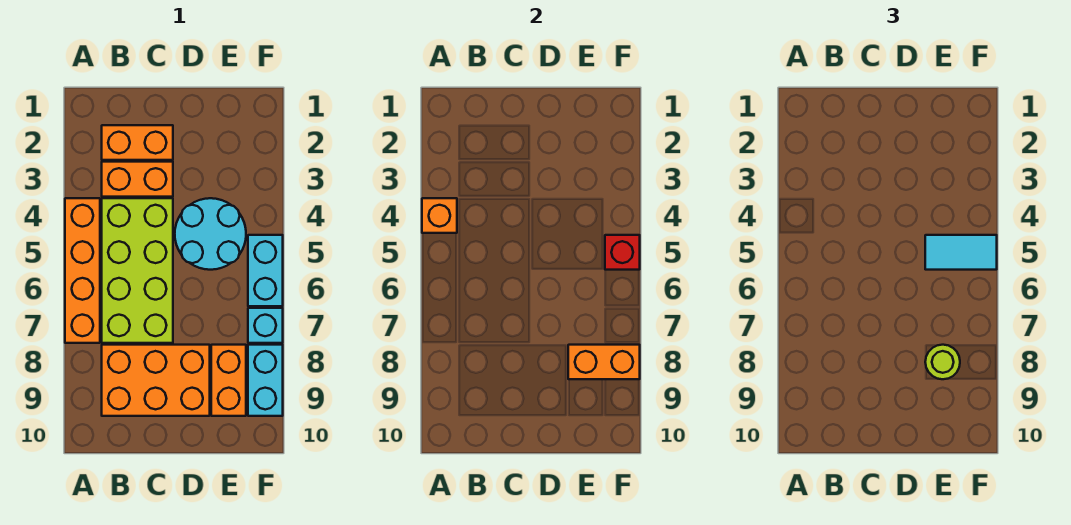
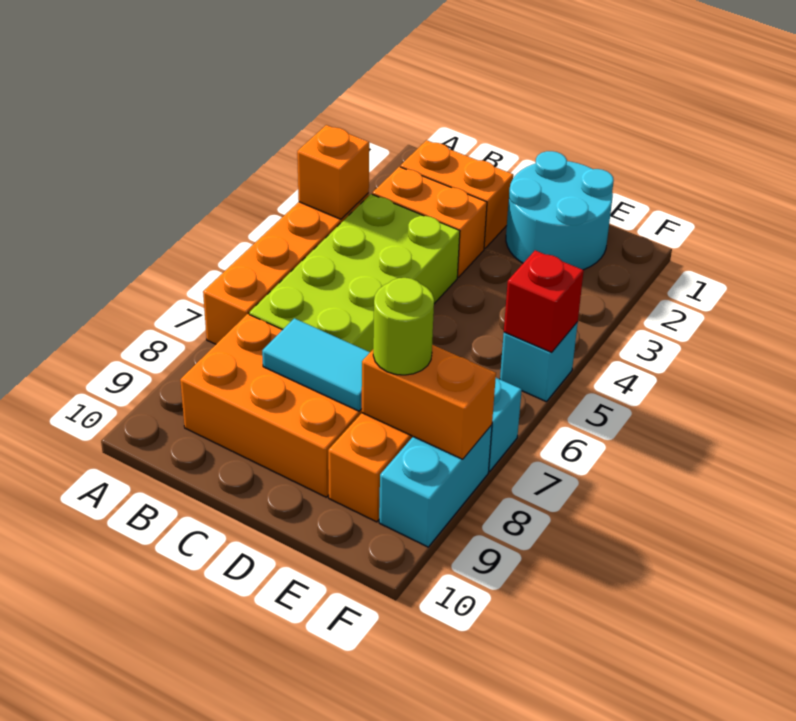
cyan 2x2 round brick [175,198,246,270] -> cyan 2x2 round brick moved to [506,151,614,270]
cyan 1x2 tile [925,235,997,270] -> cyan 1x2 tile moved to [262,318,370,411]
cyan 1x2 brick [248,235,283,306] -> cyan 1x1 brick [500,322,578,402]

